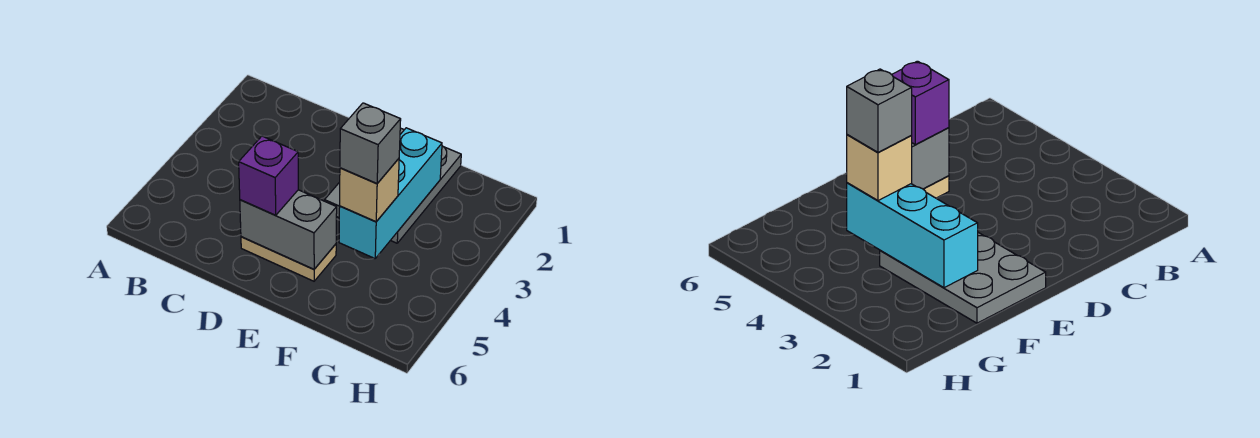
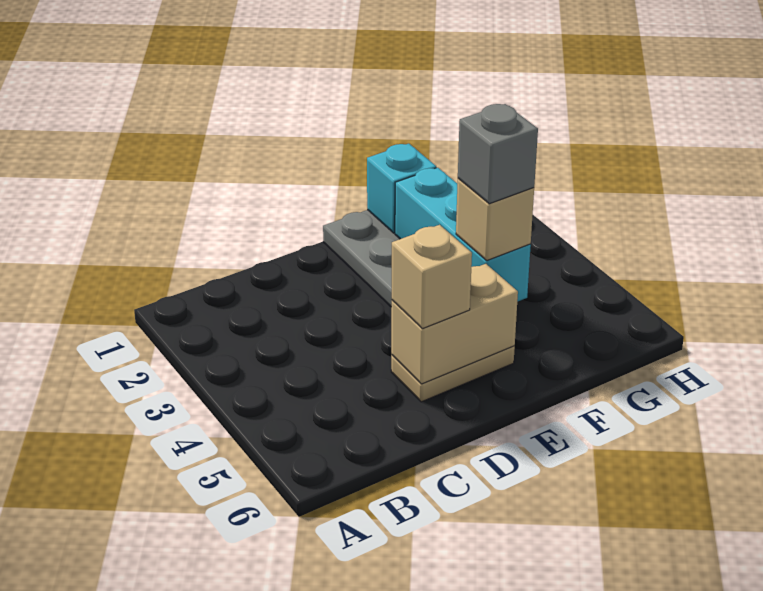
grey 1x2 brick [240,190,337,269] -> tan 1x2 brick [391,264,518,384]
purple 1x1 brick [239,136,298,215] -> tan 1x1 brick [392,225,472,329]
none -> cyan 1x1 brick [367,144,436,233]

